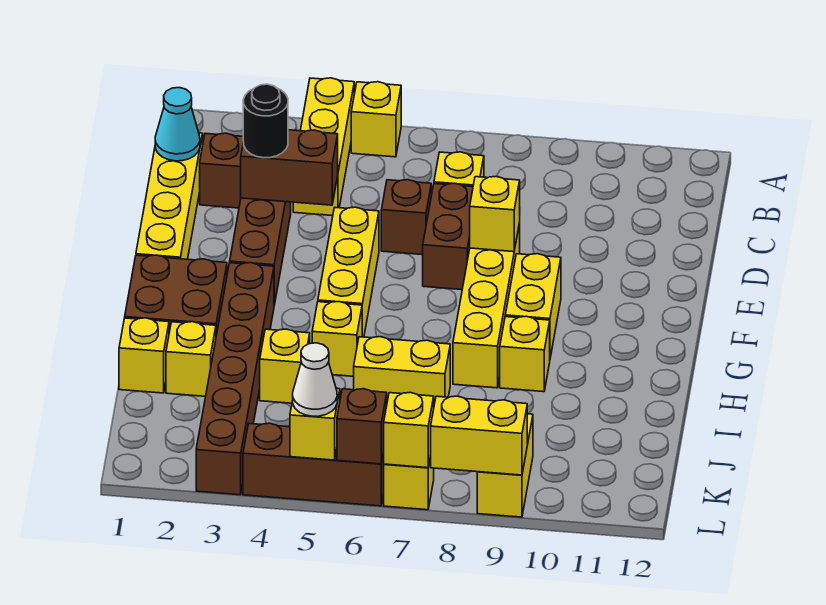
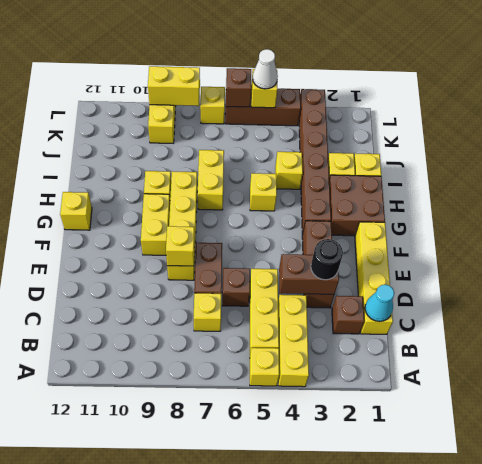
yellow 1x3 brick [318,207,379,337] -> yellow 1x3 brick moved to [250,269,279,352]
yellow 1x2 brick [354,337,450,404] -> yellow 1x2 brick turned to [198,150,224,210]
yellow 1x1 brick [384,392,434,468] -> yellow 1x1 brick moved to [60,192,92,230]

